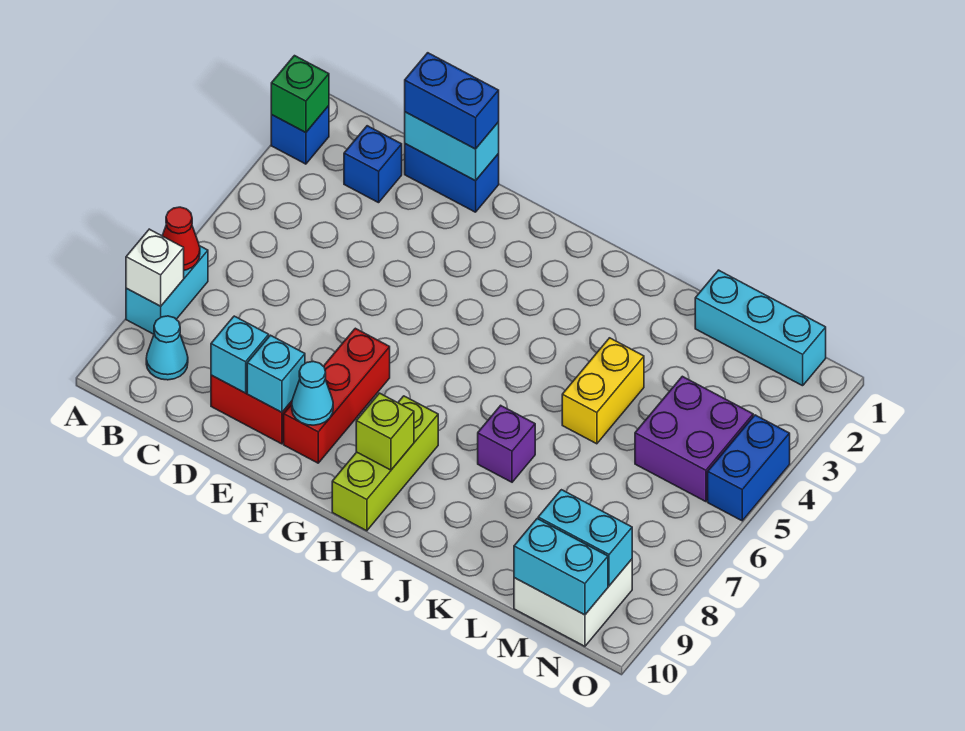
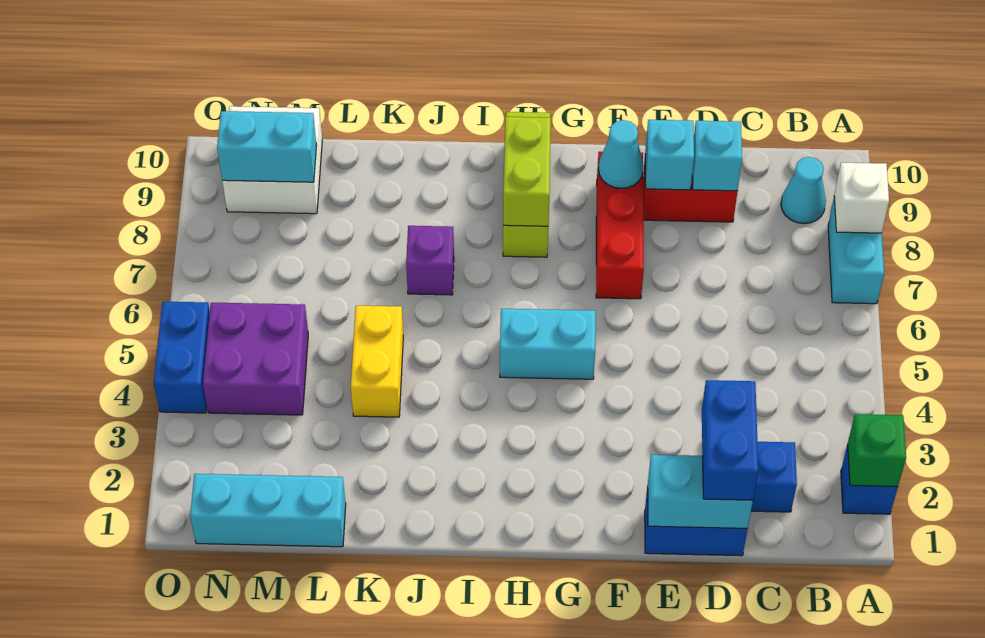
red 1x1 cone [162,207,200,270] -> none
blue 1x2 brick [405,53,499,149] -> blue 1x2 brick turned to [702,380,758,500]
lime 1x1 brick [356,393,414,470] -> lime 1x2 brick [503,117,551,226]
cyan 1x2 brick [514,519,608,615] -> cyan 1x2 brick moved to [500,309,596,379]

